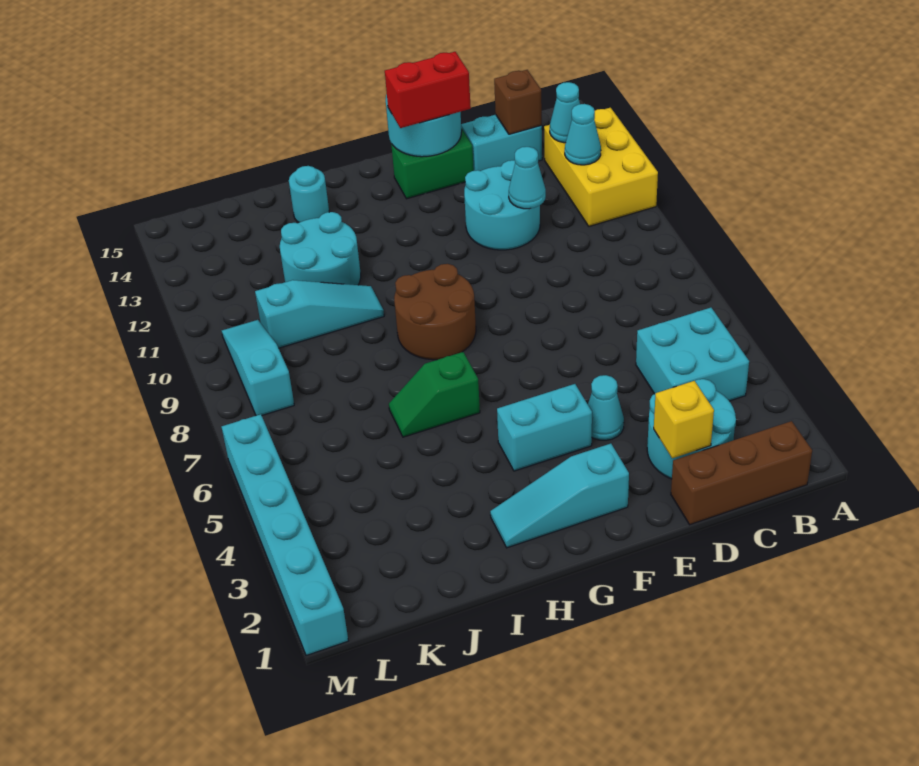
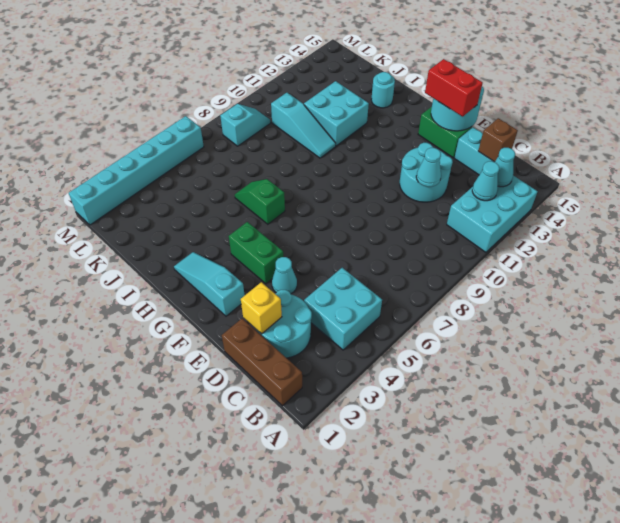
yellow 2x3 brick [544,108,658,226] -> cyan 2x3 brick [447,176,538,252]
cyan 1x2 brick [497,384,592,471] -> green 1x2 brick [229,222,283,284]
brown 2x2 round brick [394,264,476,360] -> none
cyan 2x2 round brick [280,212,361,285] -> cyan 2x2 brick [304,81,369,146]
cyan 1x3 slope [222,320,294,416] -> cyan 1x2 slope [220,104,271,146]

